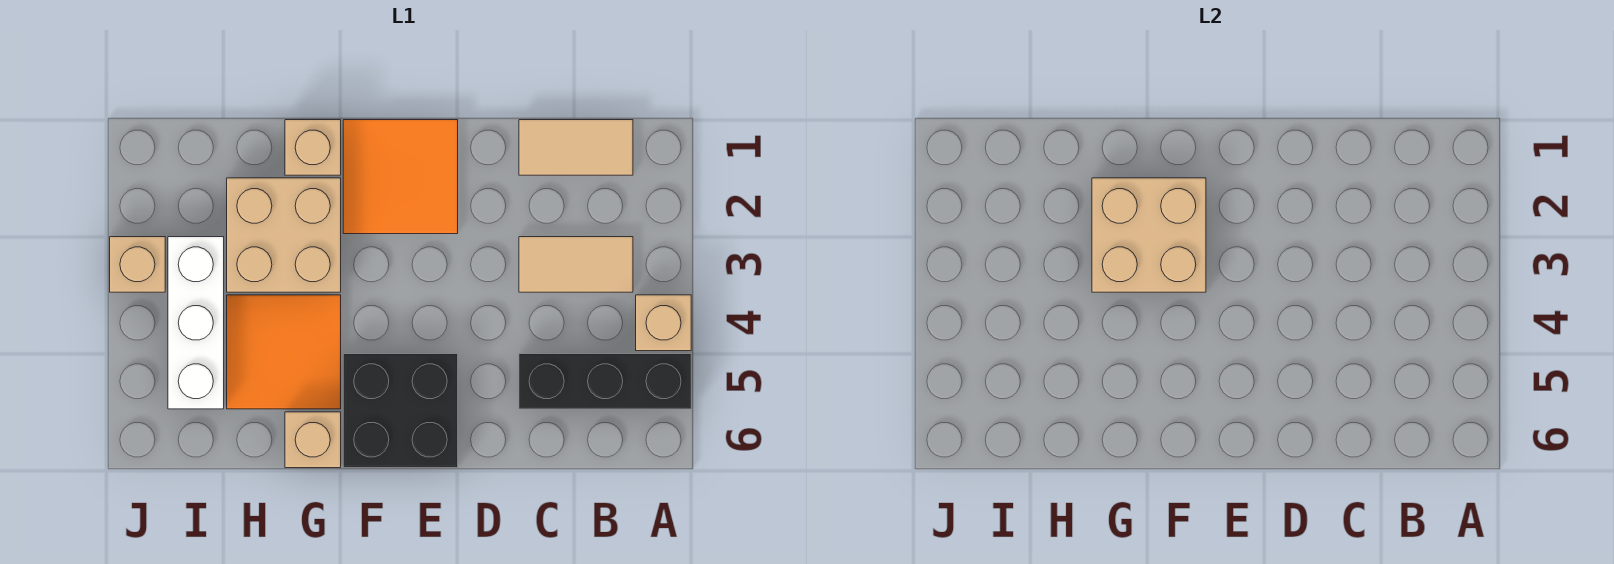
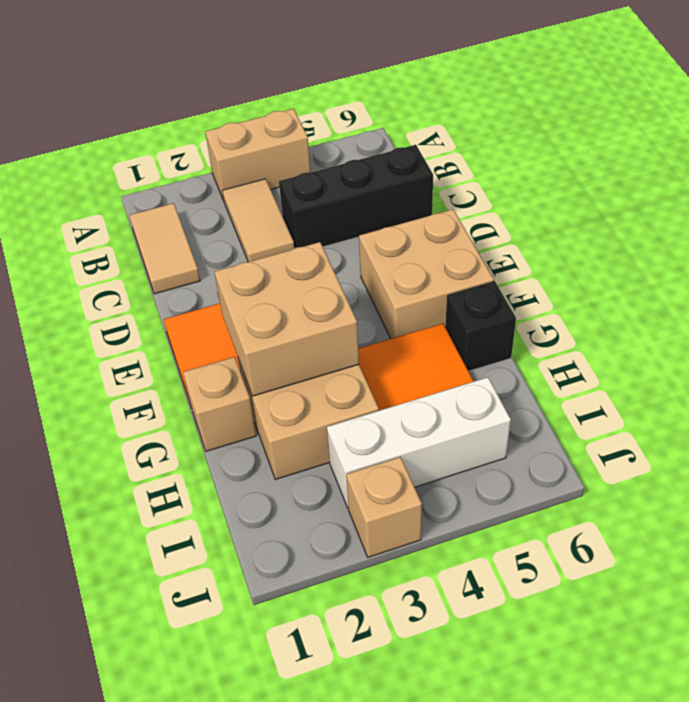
tan 1x1 brick [636,295,691,351] -> tan 1x2 brick [205,109,310,201]
black 1x3 brick [519,354,691,409] -> black 1x3 brick turned to [279,145,433,248]
black 2x2 brick [343,354,458,468] -> tan 2x2 brick [359,209,494,339]
tan 1x1 brick [285,412,341,468] -> black 1x1 brick [445,281,516,371]

